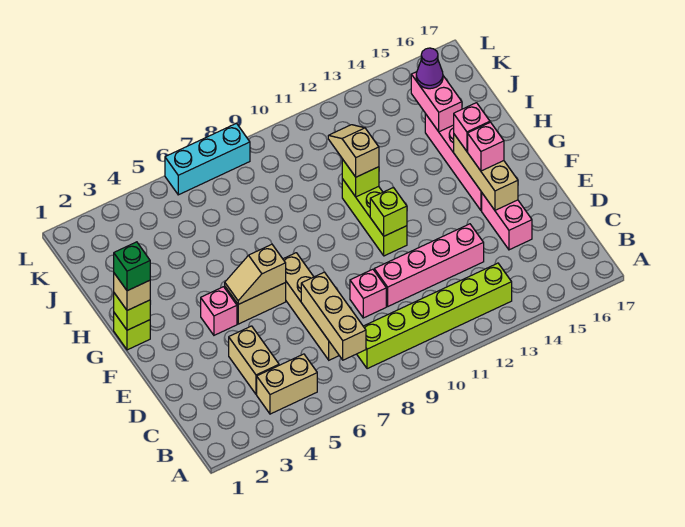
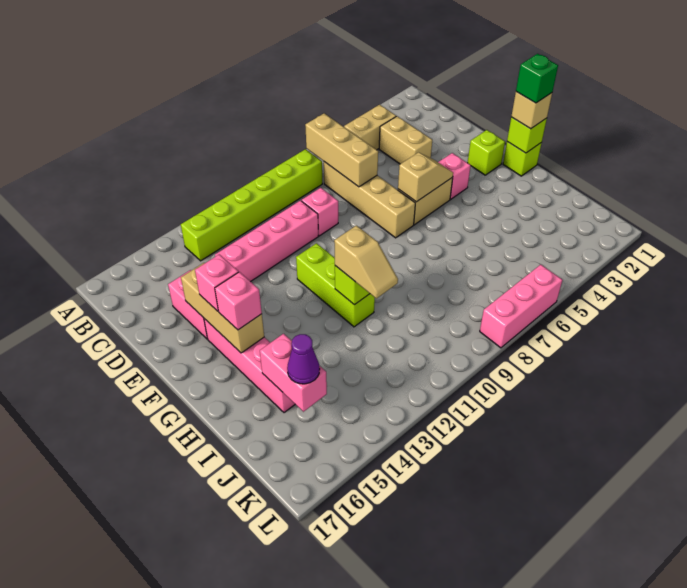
lime 1x1 brick [370,187,407,236] -> lime 1x1 brick moved to [468,130,505,175]
cyan 1x3 brick [165,123,250,195] -> pink 1x3 brick [480,265,562,348]

